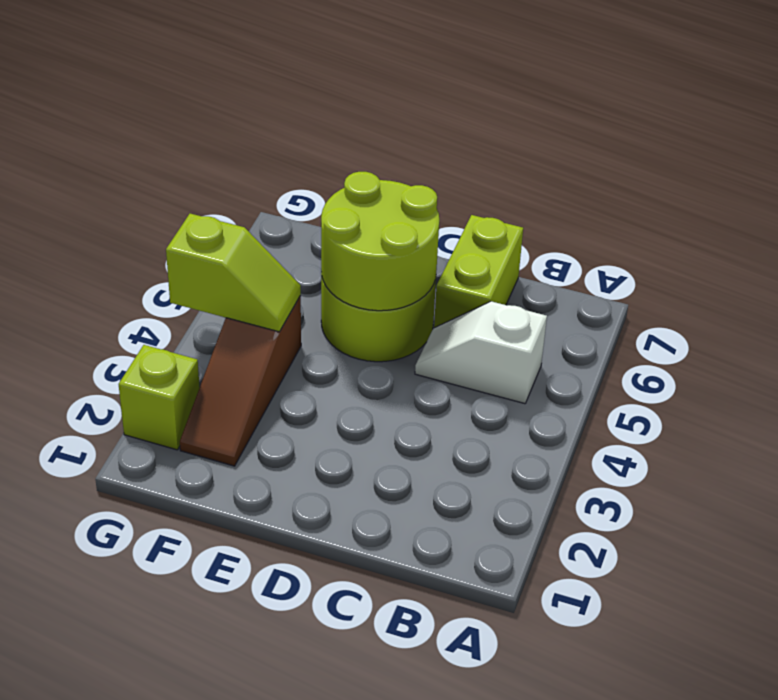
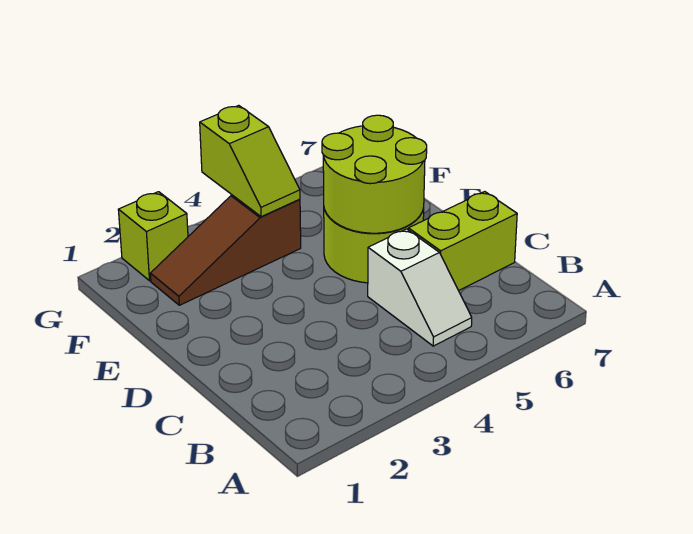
white 1x2 slope [415,301,547,404] -> white 1x2 slope turned to [368,229,472,346]

